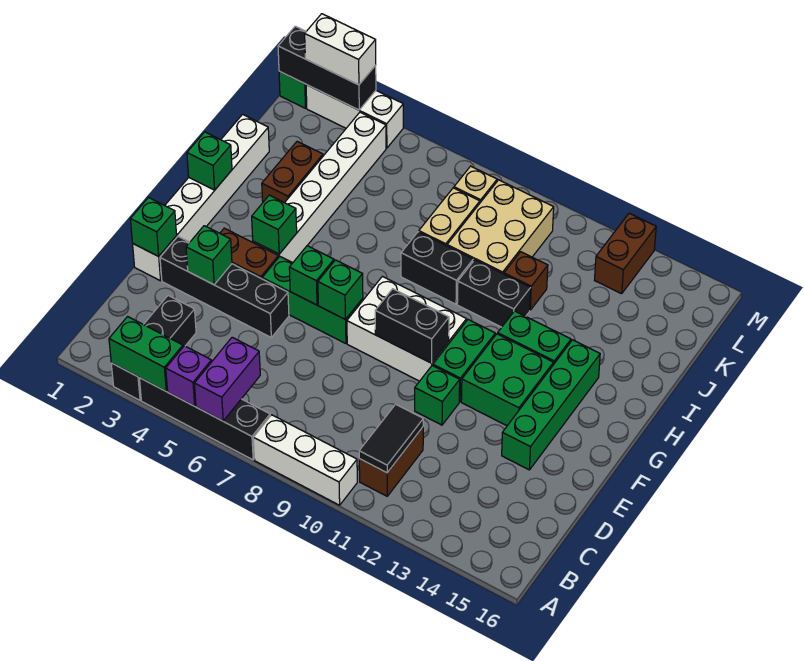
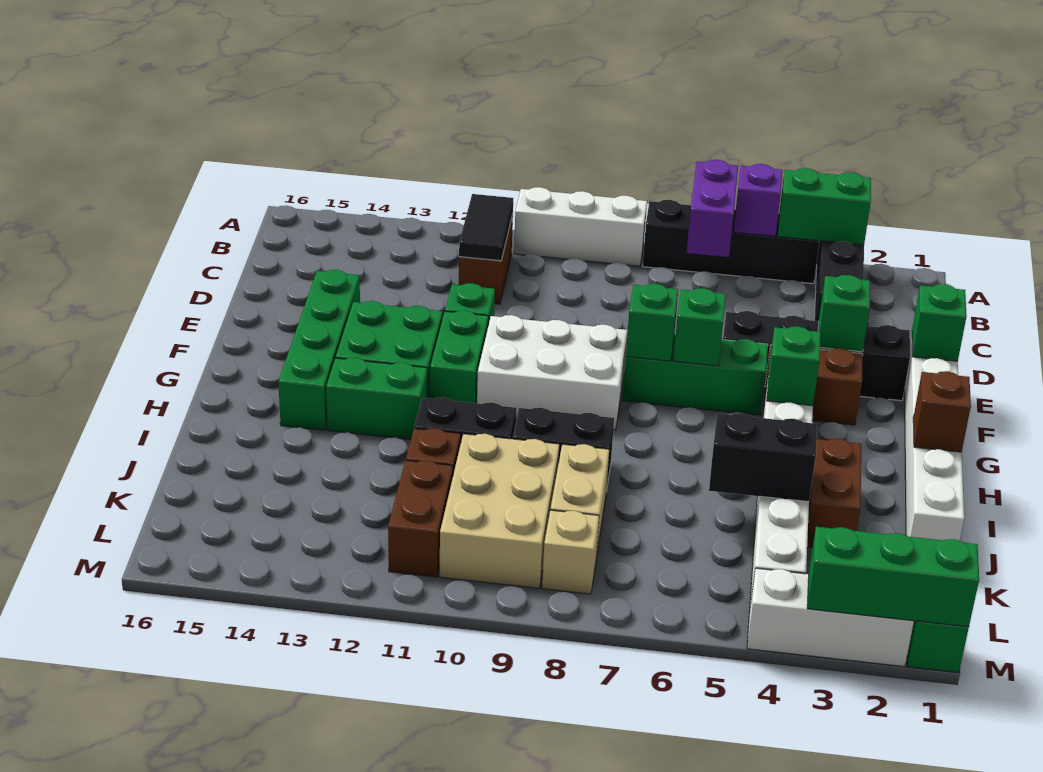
black 1x2 brick [375,289,449,363] -> black 1x2 brick moved to [709,413,817,502]
green 1x1 brick [187,132,232,190] -> brown 1x1 brick [913,371,971,452]
brown 1x2 brick [595,213,656,294] -> brown 1x2 brick moved to [388,461,453,577]
black 1x3 brick [278,26,376,110] -> green 1x3 brick [807,527,979,627]
white 1x2 brick [305,14,376,85] -> none

